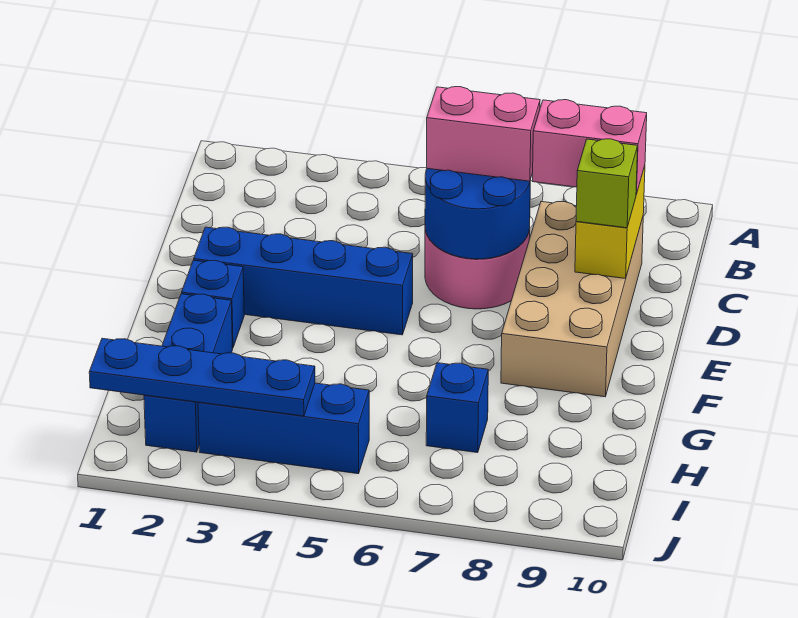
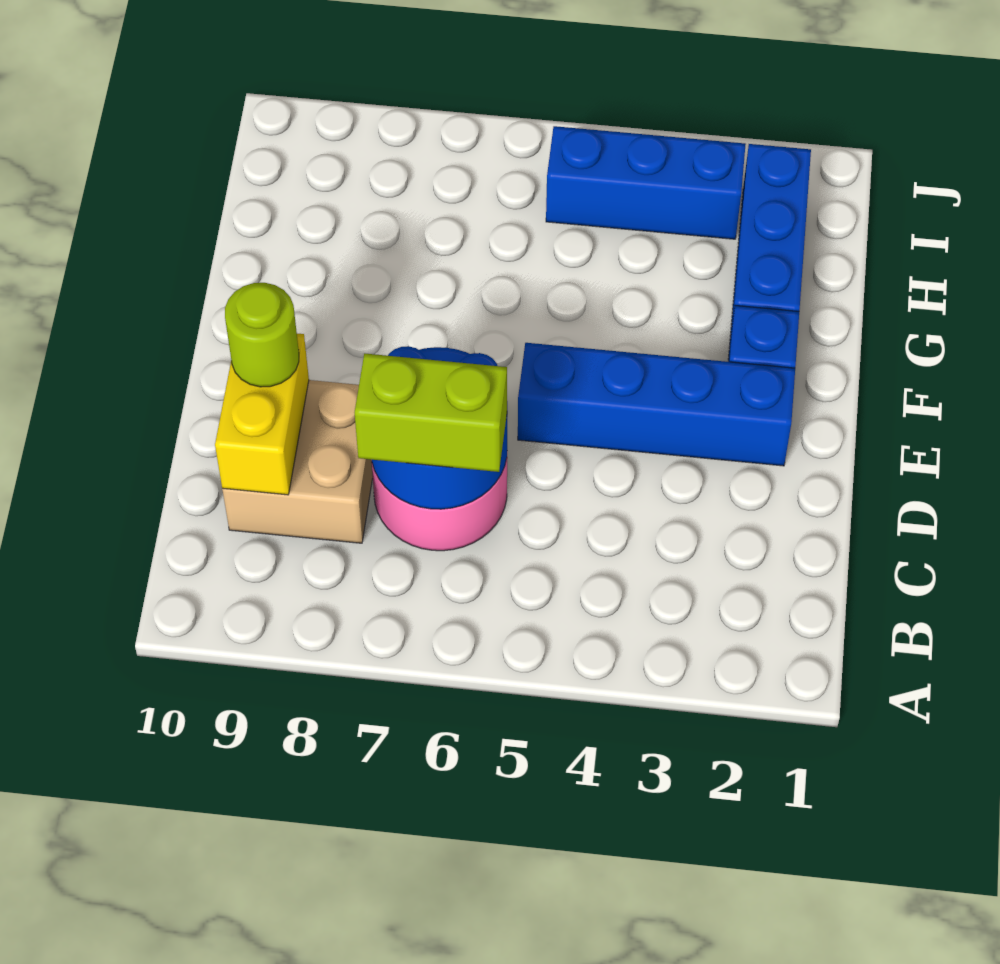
pink 1x2 brick [427,87,540,181] -> lime 1x2 brick [355,353,507,472]
tan 2x4 brick [501,202,643,397] -> tan 2x2 brick [222,380,373,543]
pink 1x2 brick [533,100,647,194] -> none
lime 1x1 brick [576,139,638,228] -> lime 1x1 round brick [225,283,299,387]
blue 1x1 brick [426,363,488,453] -> none
blue 1x4 plate [89,338,315,416] -> none

